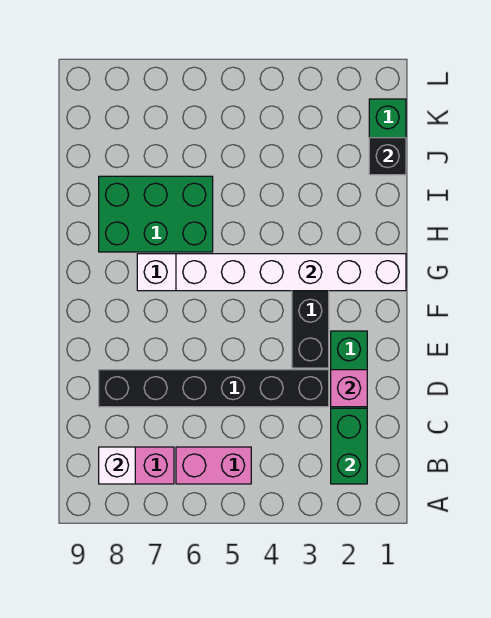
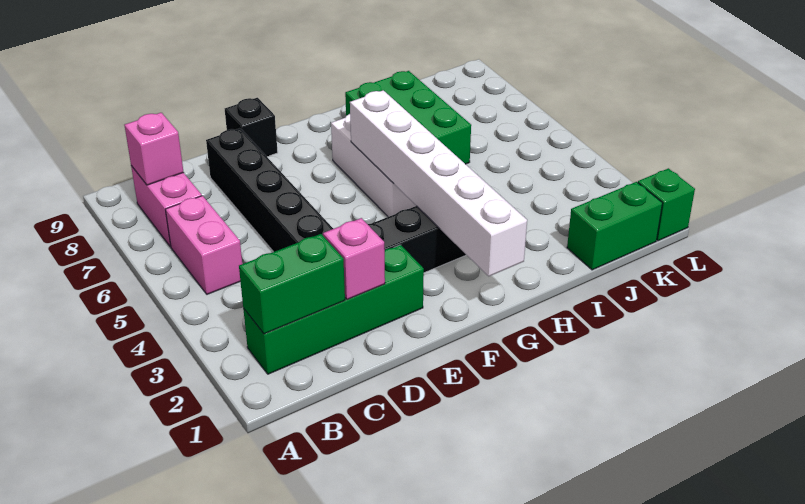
white 1x1 brick [99,447,135,484] -> pink 1x1 brick [124,113,184,185]
black 1x1 brick [369,138,406,175] -> black 1x1 brick moved to [225,98,278,156]
none -> green 1x1 brick [638,168,695,241]

